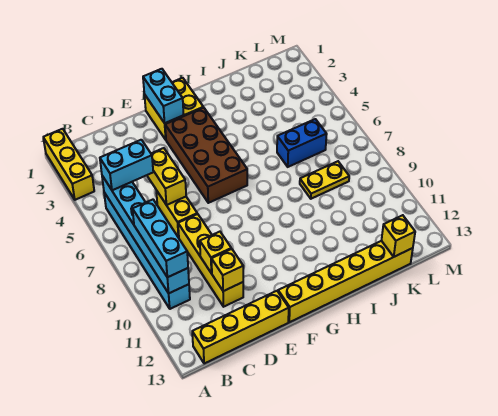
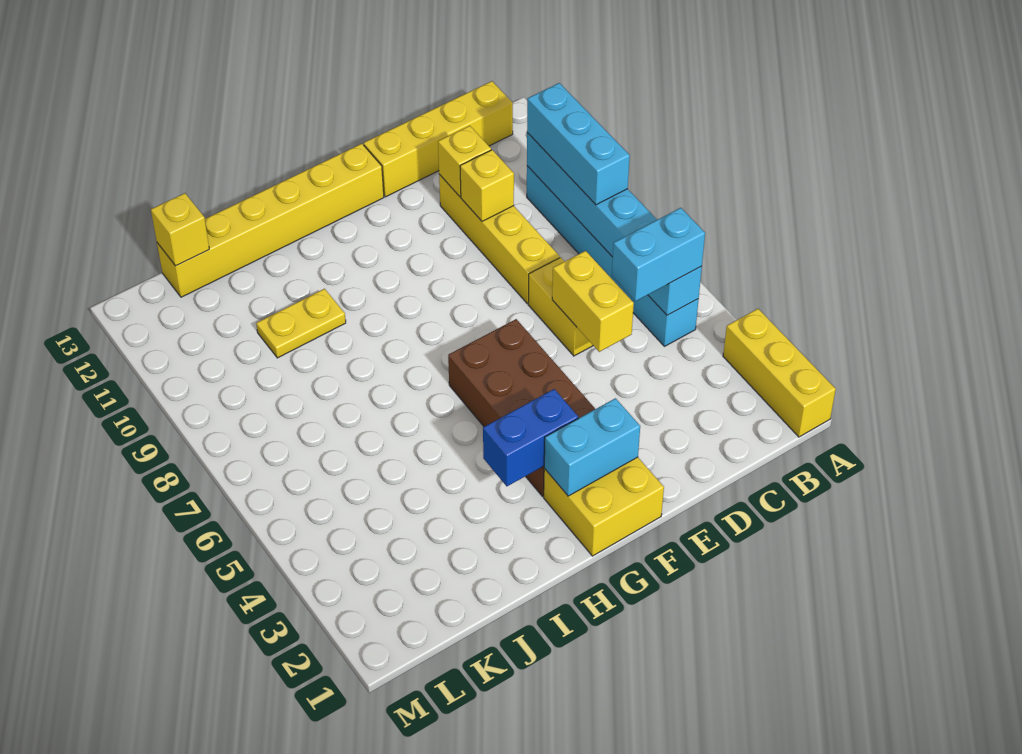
cyan 1x2 brick [143,69,184,123] -> cyan 1x2 brick turned to [544,398,640,496]
blue 1x2 brick [277,119,327,167] -> blue 1x2 brick moved to [483,389,578,486]
yellow 1x2 plate [300,161,349,199] -> yellow 1x2 plate moved to [256,289,346,358]

